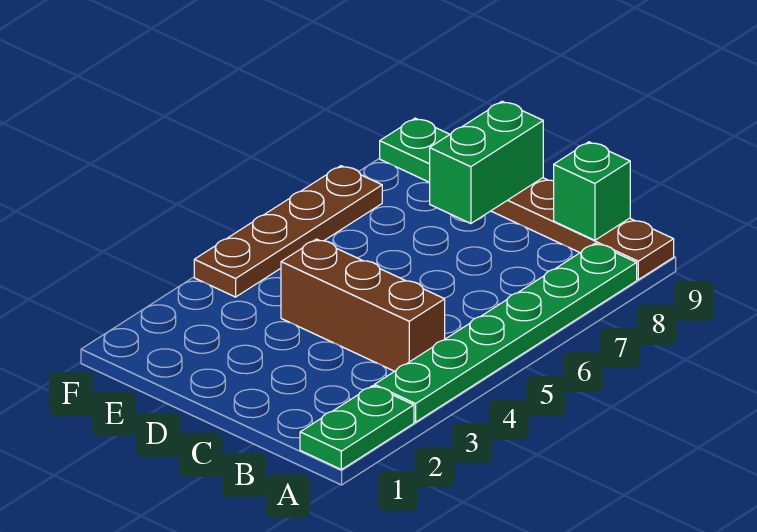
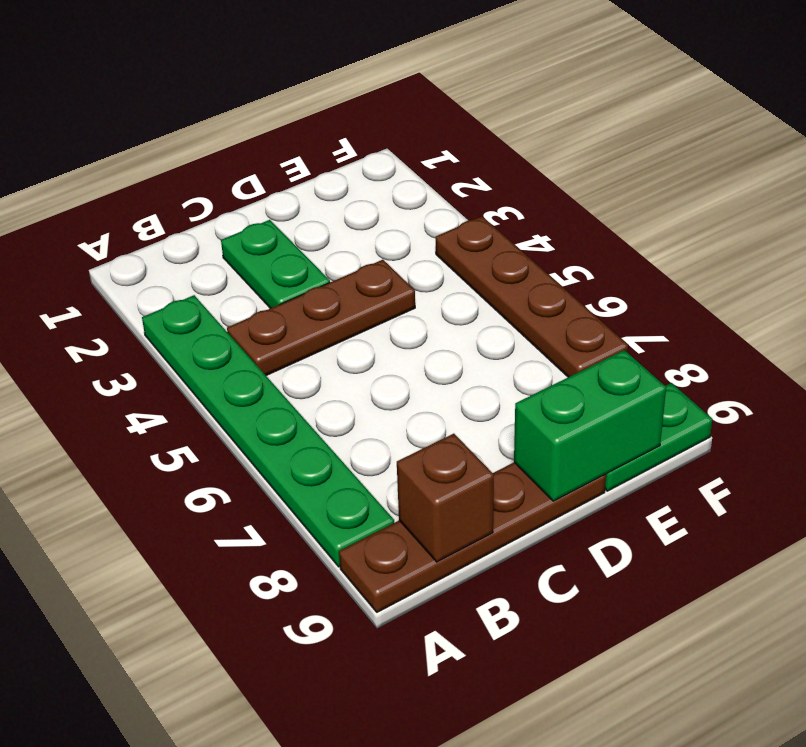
green 1x2 plate [300,386,414,470] -> green 1x2 plate moved to [221,220,330,309]
brown 1x3 brick [281,239,445,371] -> brown 1x3 plate [227,260,415,376]
green 1x1 brick [554,142,630,240] -> brown 1x1 brick [397,434,494,562]
green 1x2 brick [430,101,543,224] -> green 1x2 brick turned to [514,350,666,501]

